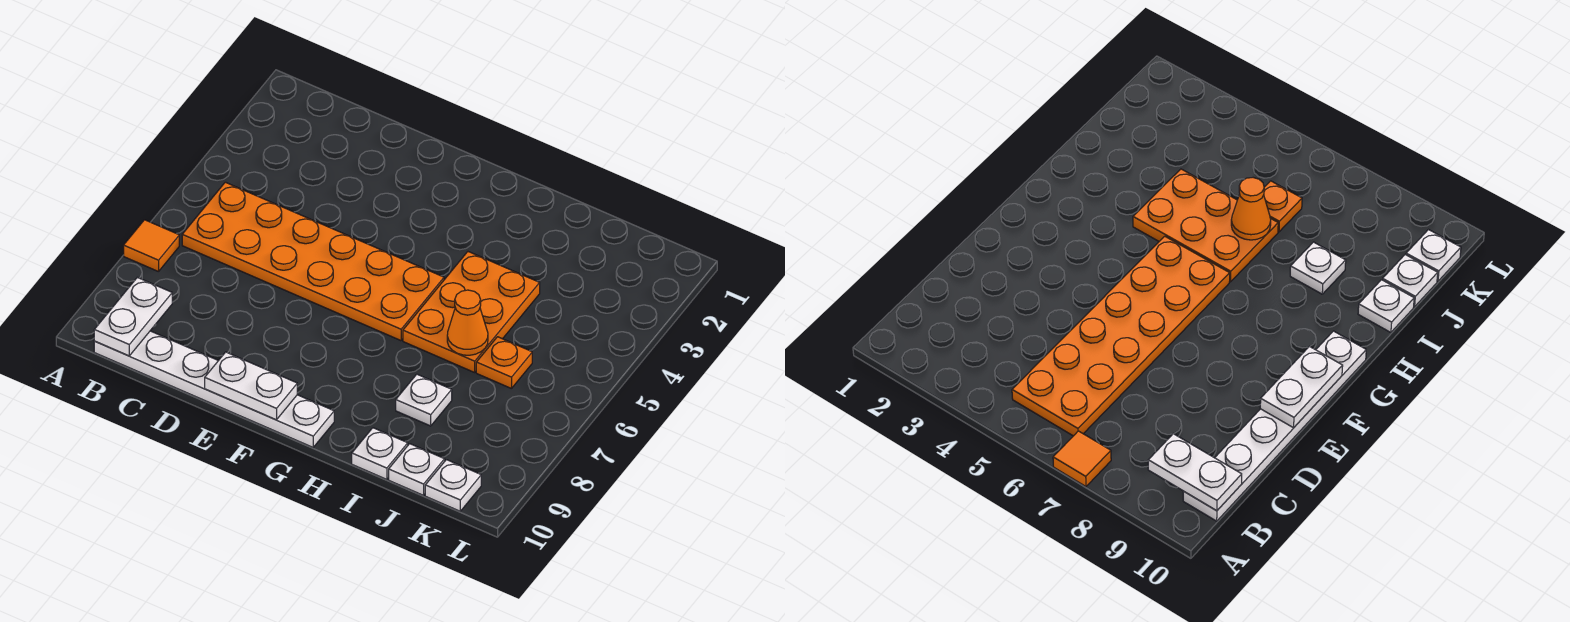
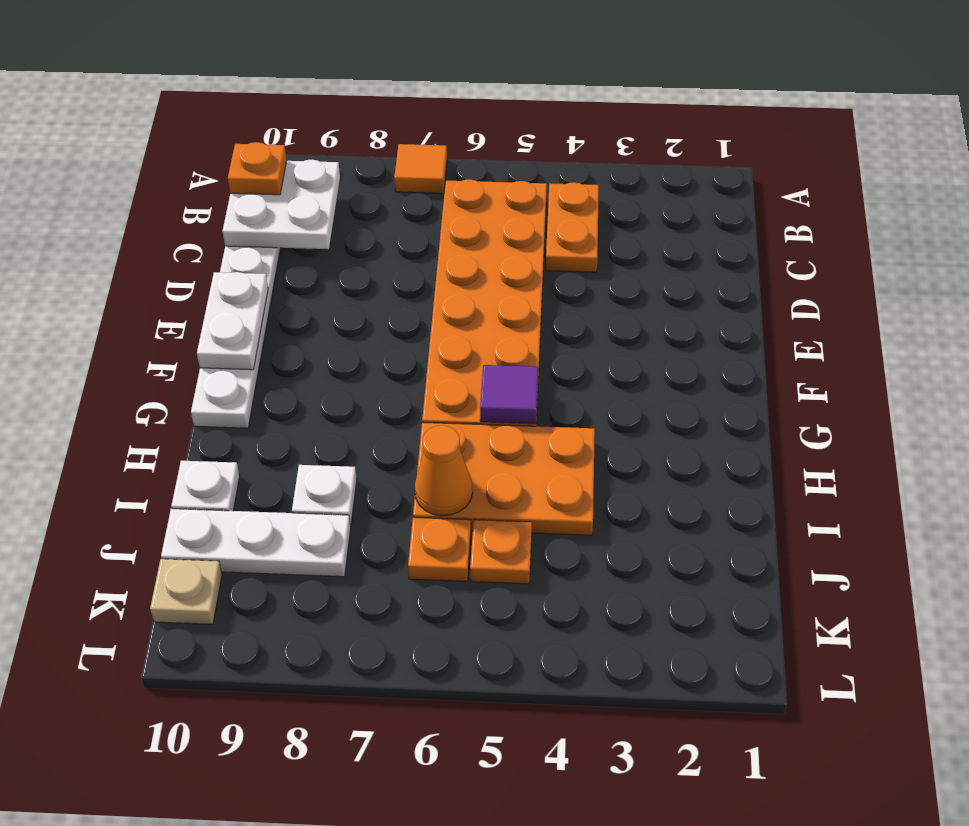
none -> orange 1x2 plate [546,182,599,272]
white 1x2 plate [94,277,172,356] -> white 2x2 plate [223,160,340,249]
none -> orange 1x1 plate [228,142,287,195]
none -> purple 1x1 tile [480,365,538,424]
none -> orange 1x1 plate [470,520,532,584]
white 1x1 plate [389,444,445,495] -> white 1x3 plate [161,509,351,577]
white 1x1 plate [425,460,481,511] -> tan 1x1 plate [150,559,222,624]

